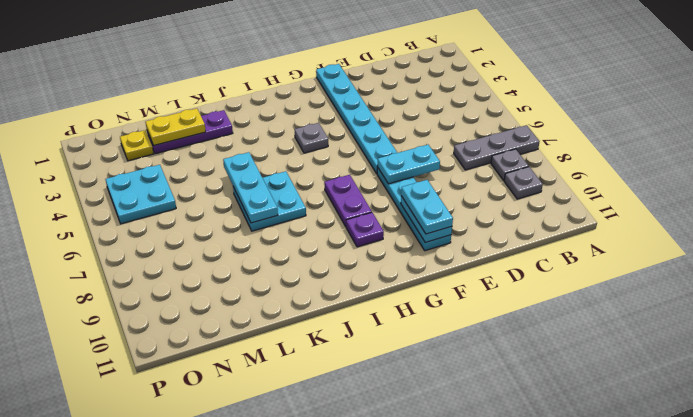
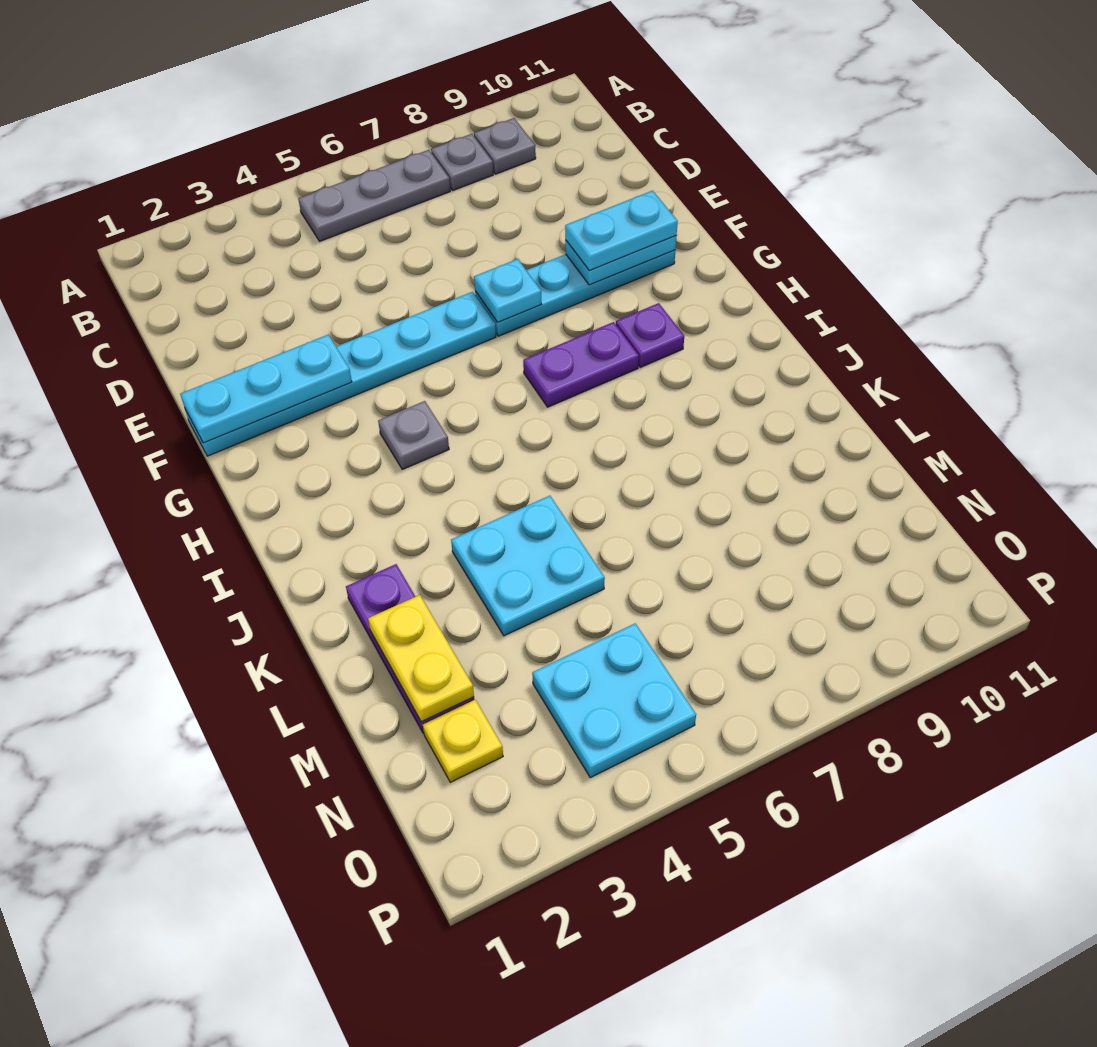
grey 1x3 plate [454,125,540,170] -> grey 1x3 plate turned to [298,150,450,241]
cyan 1x2 plate [377,145,440,184] -> cyan 1x1 plate [474,259,541,322]
cyan 2x2 plate [233,171,306,231] -> cyan 2x2 plate moved to [451,496,605,636]
cyan 1x3 plate [223,152,278,223] -> cyan 1x3 plate moved to [180,335,352,443]

